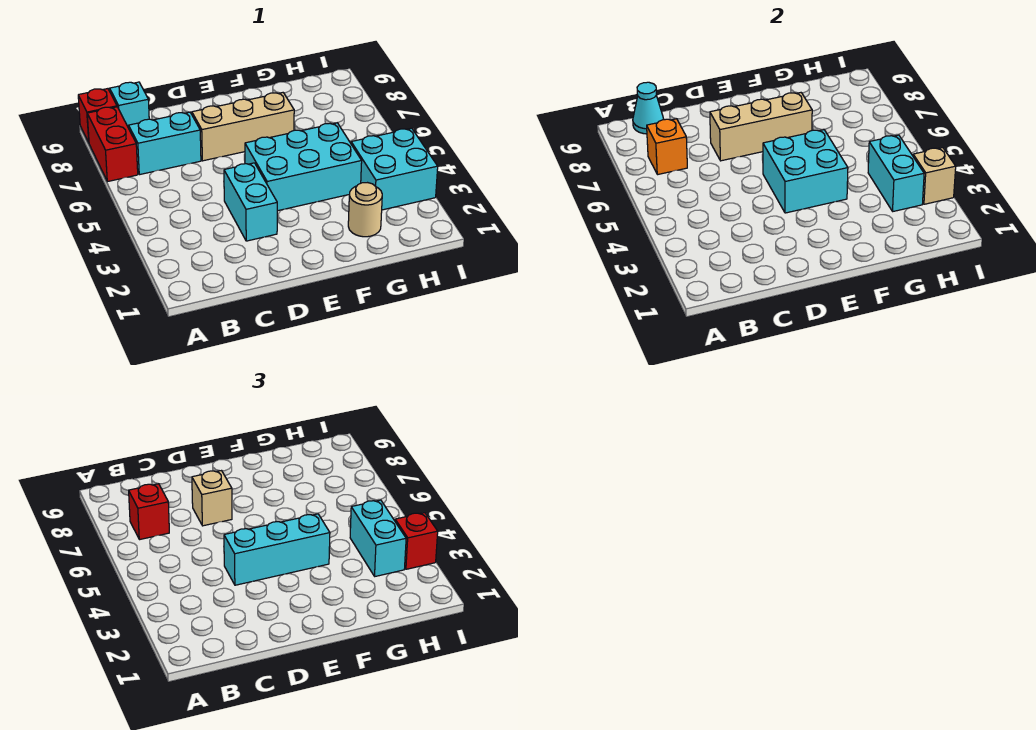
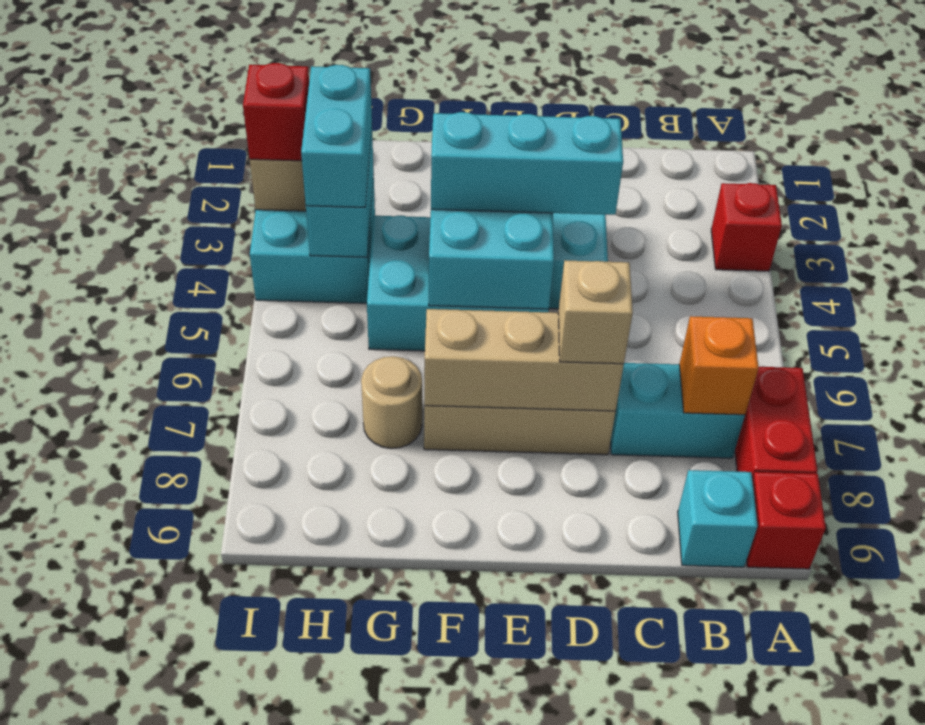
red 1x1 brick [129,484,169,540] -> red 1x1 brick moved to [711,183,782,271]
cyan 1x1 cone [633,82,664,134] -> none
tan 1x1 round brick [348,183,382,237] -> tan 1x1 round brick moved to [361,356,422,449]

